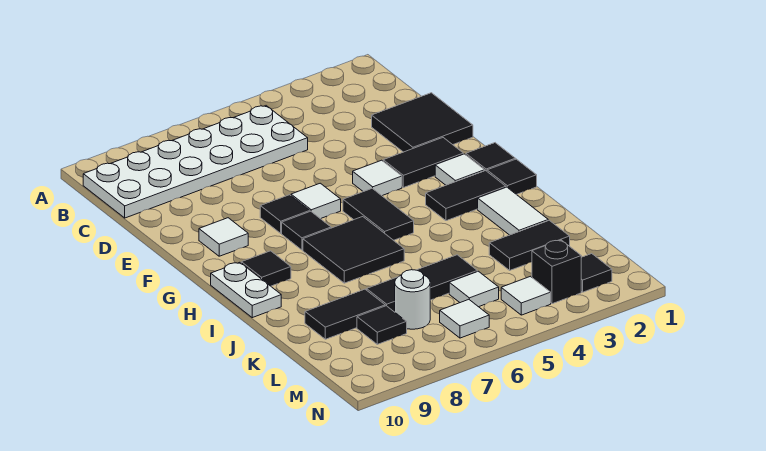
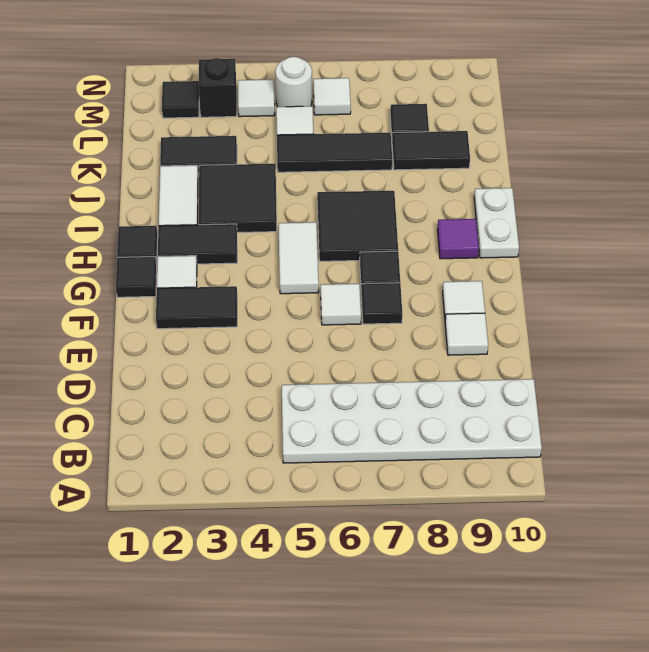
black 2x2 tile [372,93,473,152] -> black 2x2 tile moved to [199,164,277,232]
white 1x1 tile [353,160,402,196] -> white 1x1 tile moved to [445,313,488,355]
black 1x2 tile [343,188,414,240] -> white 1x2 tile [279,222,319,294]
black 1x1 tile [241,251,291,286] -> purple 1x1 tile [437,219,479,259]
white 1x1 round brick [395,270,430,329] -> white 1x1 round brick moved to [275,57,312,107]

